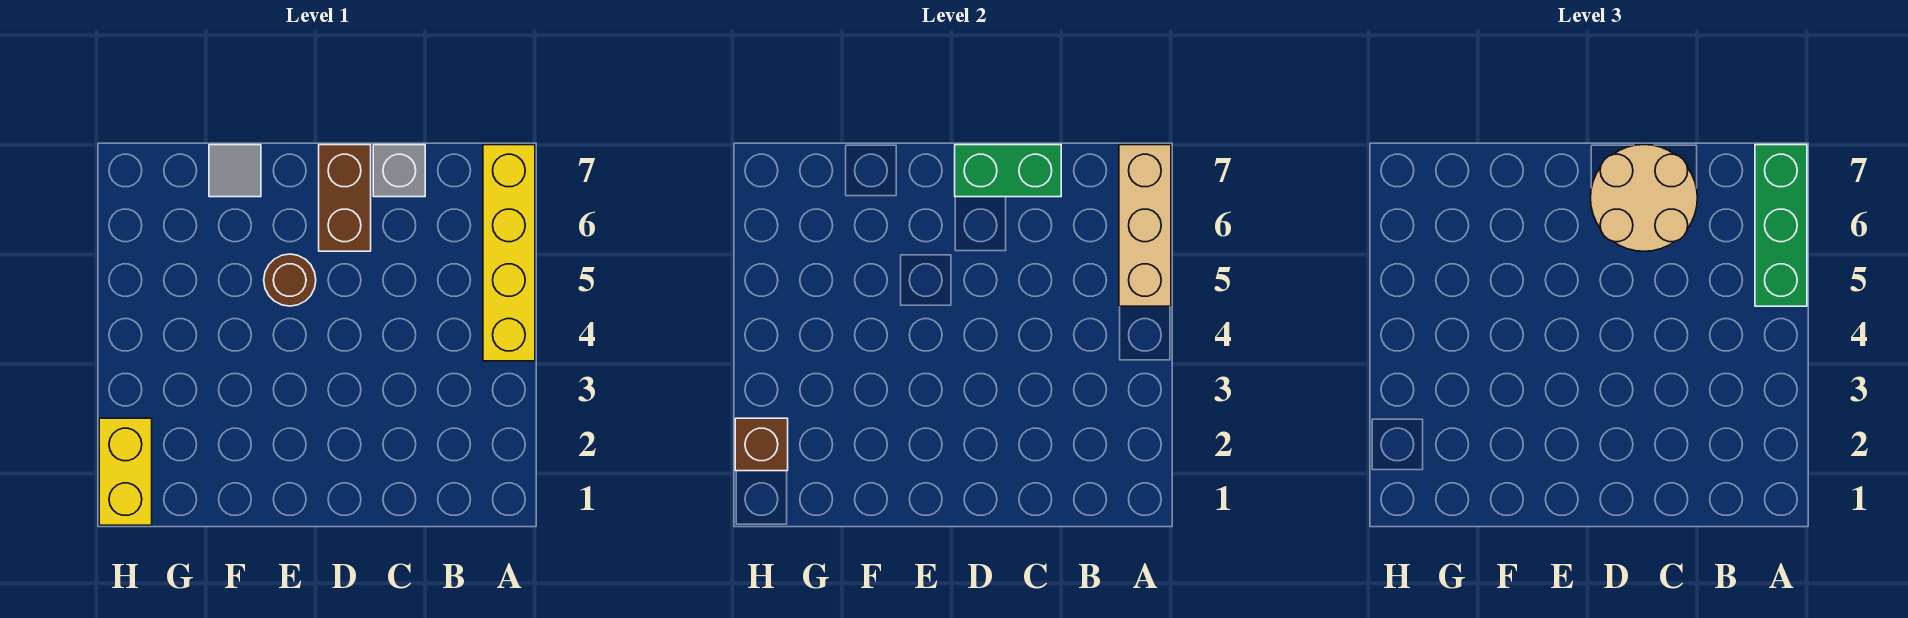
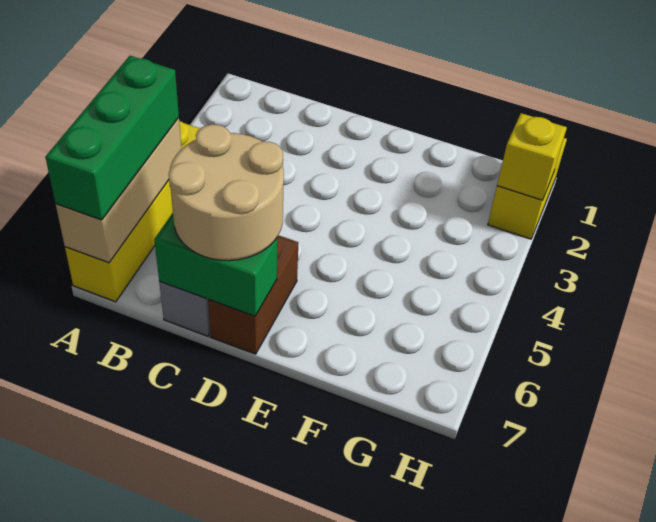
brown 1x1 round brick [264,254,316,306] -> none
grey 1x1 tile [209,145,261,197] -> none
brown 1x1 brick [735,418,788,471] -> yellow 1x1 brick [497,113,567,200]

